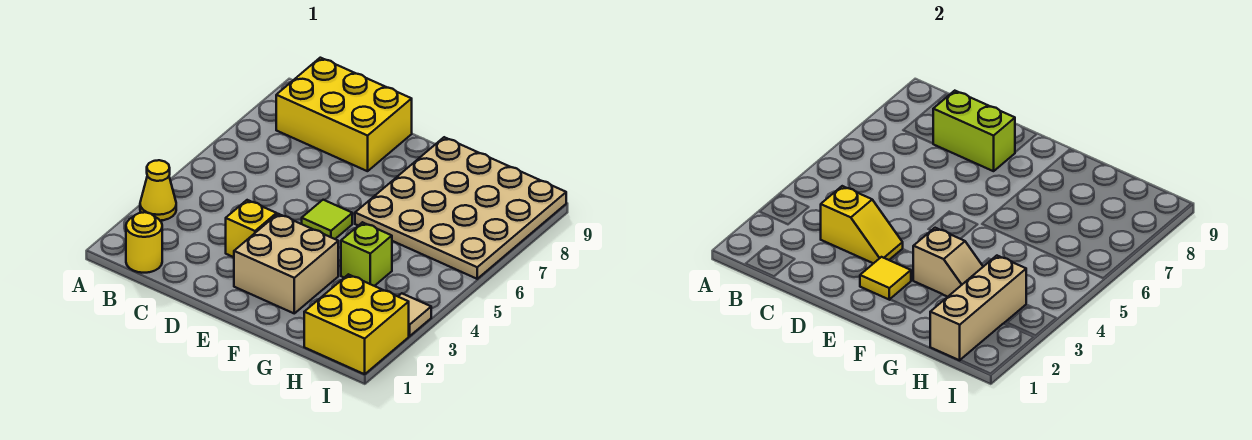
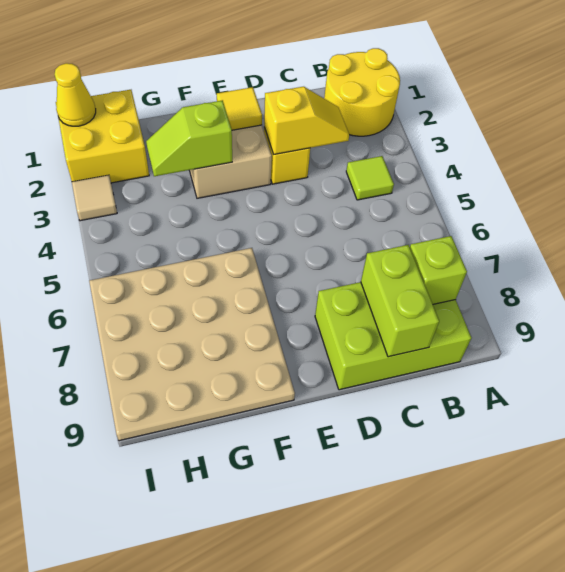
yellow 1x1 cone [140,160,176,221] -> yellow 1x1 cone moved to [55,63,96,126]
yellow 1x1 round brick [126,212,162,273] -> yellow 2x2 round brick [324,48,400,136]
yellow 2x3 brick [276,58,412,171] -> lime 2x3 brick [315,282,471,390]
yellow 1x2 slope [821,186,903,263] -> yellow 1x2 slope turned to [264,87,349,154]
lime 1x2 brick [933,91,1015,171] -> lime 1x2 brick turned to [361,245,439,357]
lime 1x1 tile [302,200,352,239] -> lime 1x1 tile moved to [346,156,394,200]
tan 1x2 slope [913,228,983,297] -> lime 1x2 slope [146,100,232,176]
lime 1x1 brick [341,222,392,286] -> lime 1x1 brick moved to [410,236,467,304]
tan 1x3 brick [930,256,1026,360] -> none

